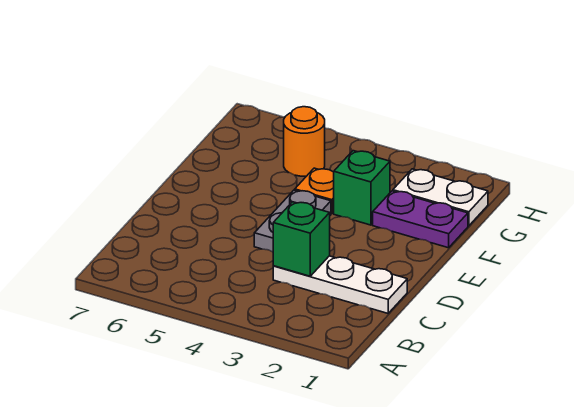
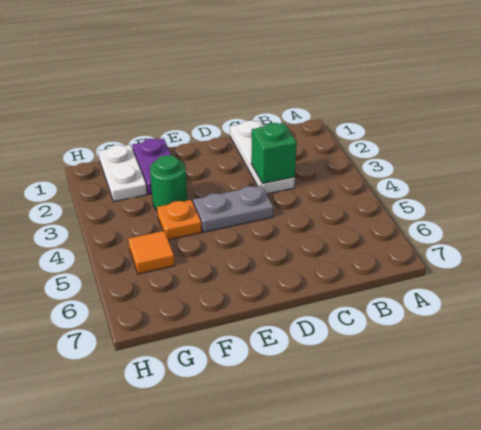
green 1x1 brick [334,151,390,225] -> green 1x1 round brick [150,155,187,210]
orange 1x1 round brick [284,107,325,176] -> orange 1x1 tile [128,231,175,274]

